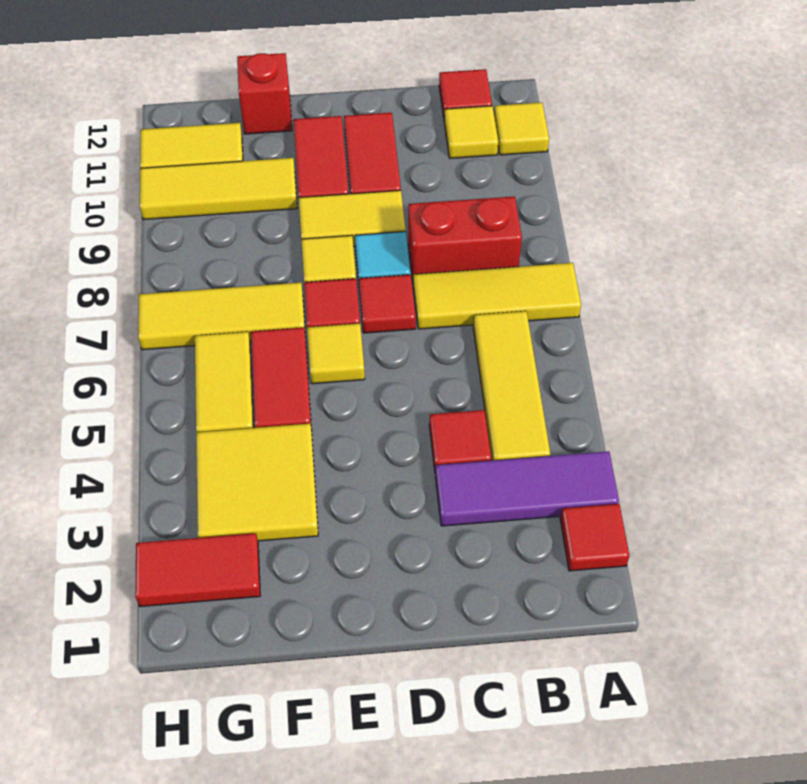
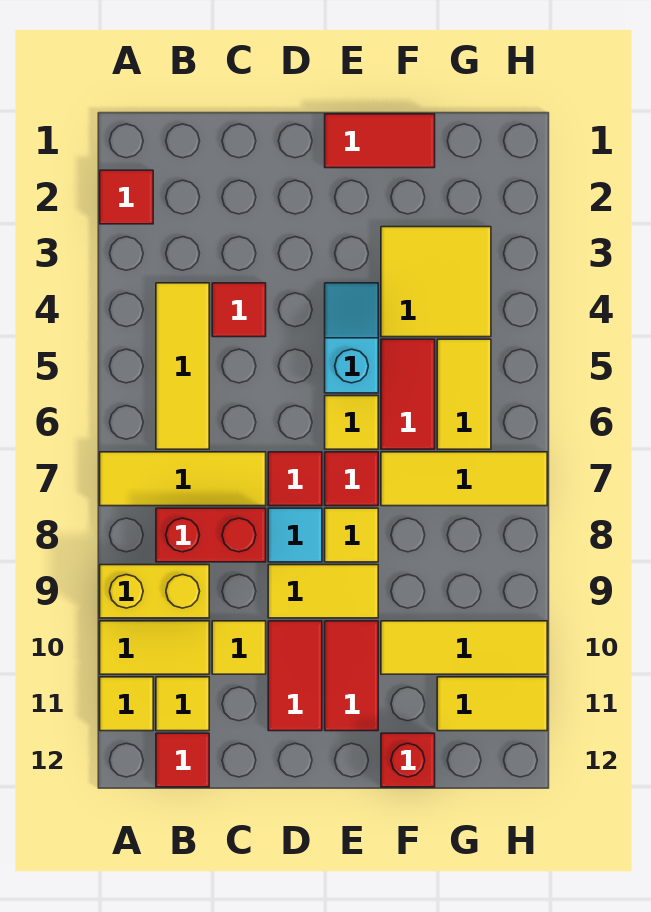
purple 1x3 tile [435,451,619,526] -> none
none -> yellow 1x2 brick [100,565,209,618]
none -> yellow 1x2 tile [100,621,209,674]
none -> yellow 1x1 tile [212,621,266,674]
none -> cyan 1x2 slope [325,283,378,393]
red 1x2 tile [135,533,260,607] -> red 1x2 tile moved to [325,114,435,168]

